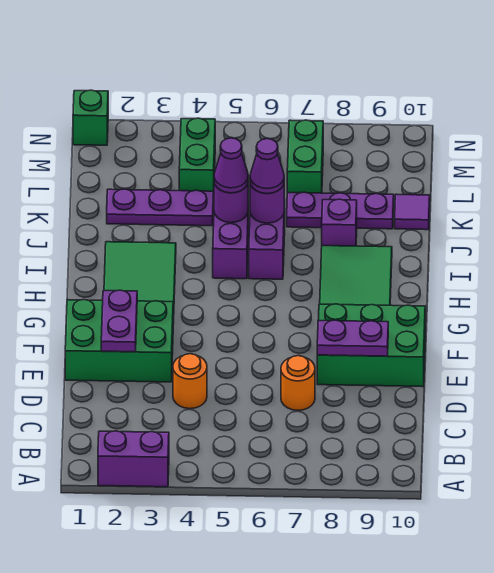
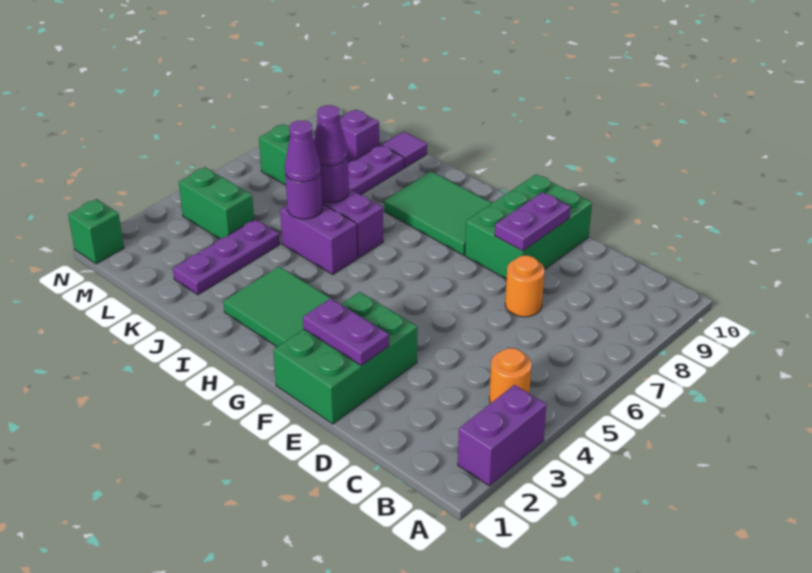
orange 1x1 round brick [173,354,207,409] -> orange 1x1 round brick moved to [489,348,532,403]
purple 1x1 brick [322,199,357,246] -> purple 1x1 brick moved to [340,110,379,163]

